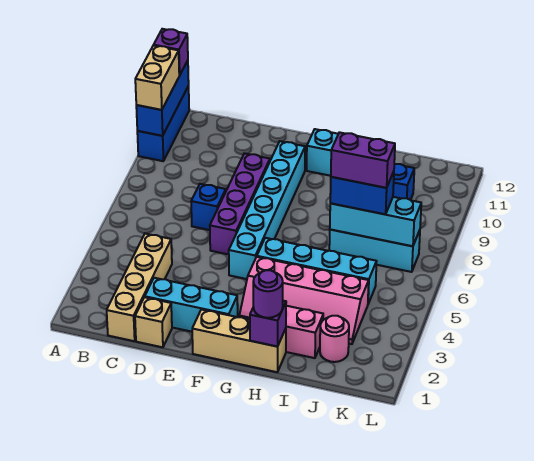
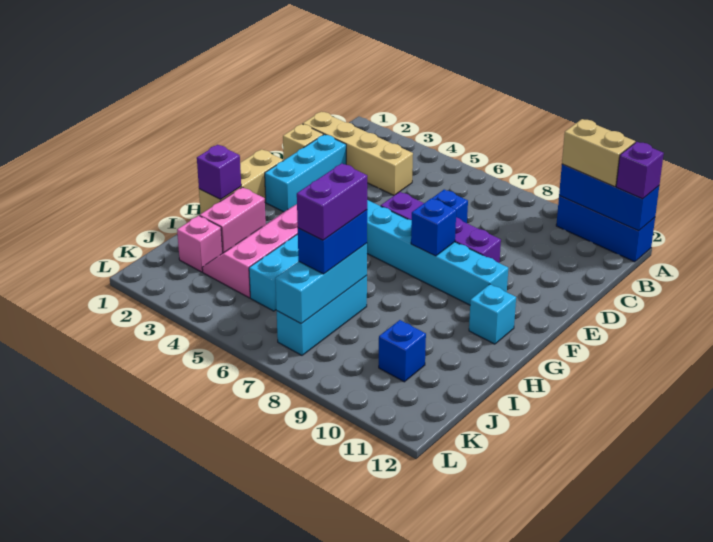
none -> blue 1x1 brick [411,198,456,256]
purple 1x1 round brick [253,270,283,318] -> none
pink 1x1 round brick [320,316,349,362] -> pink 1x1 brick [177,216,222,272]

